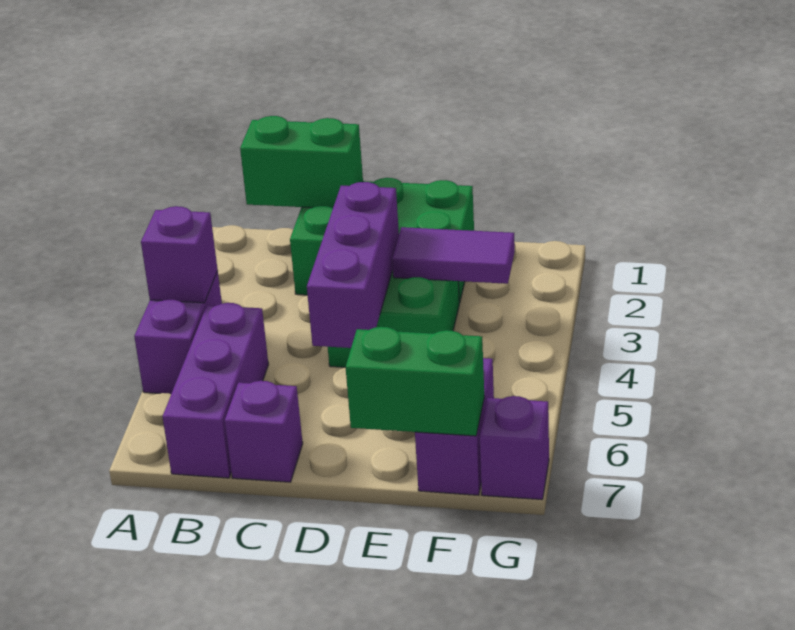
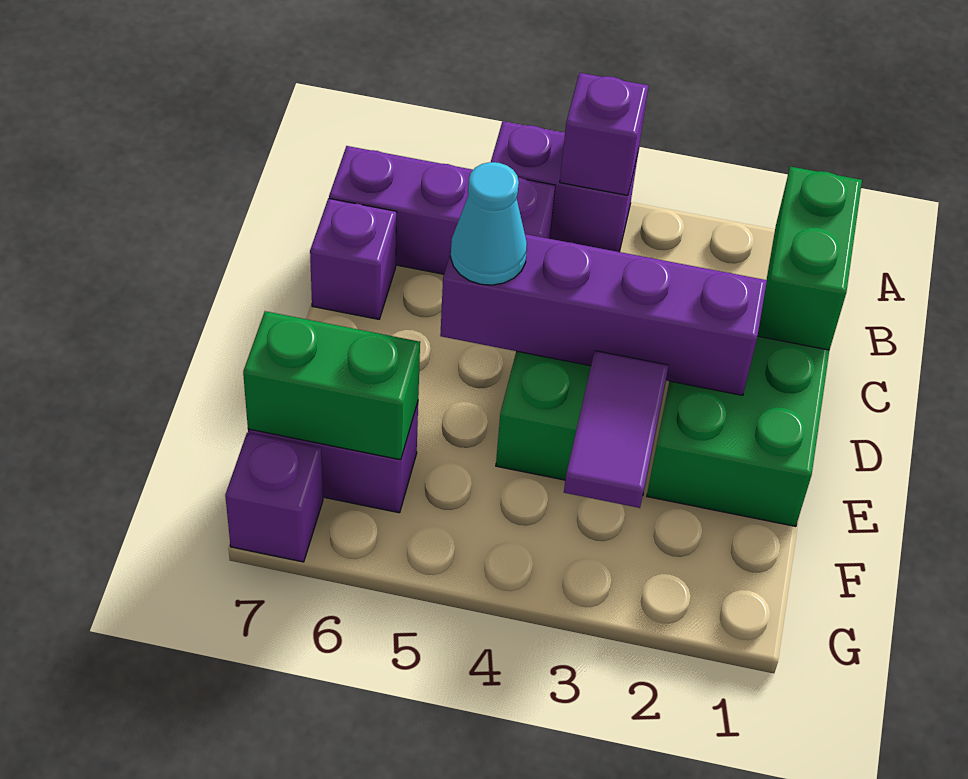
purple 1x3 brick [307,182,399,348] -> purple 1x4 brick [440,234,767,395]
none -> cyan 1x1 cone [451,162,527,285]
green 1x2 brick [345,327,484,436] -> green 1x2 brick turned to [243,311,420,460]

